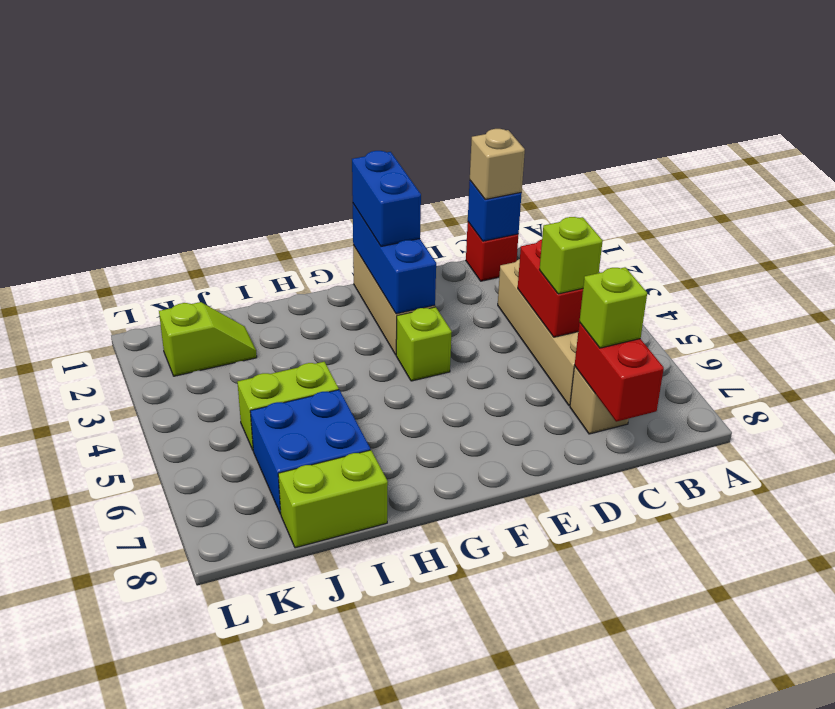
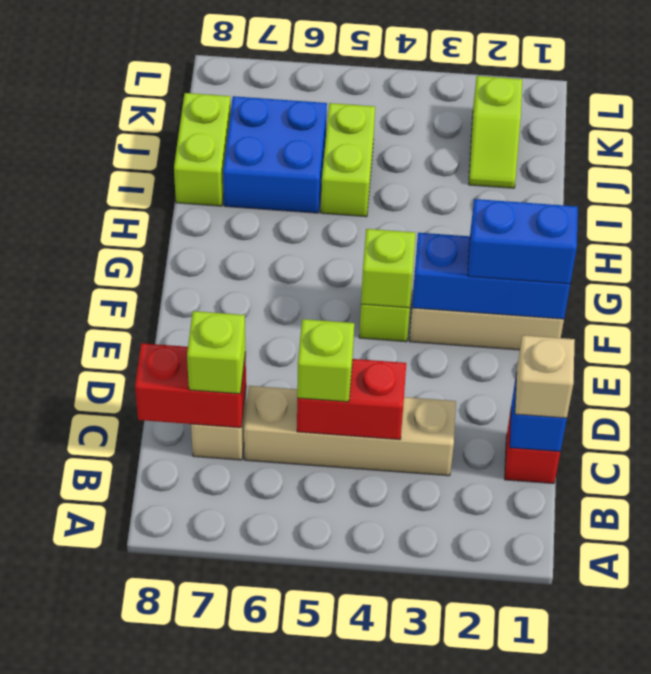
none -> lime 1x1 brick [361,229,415,308]

